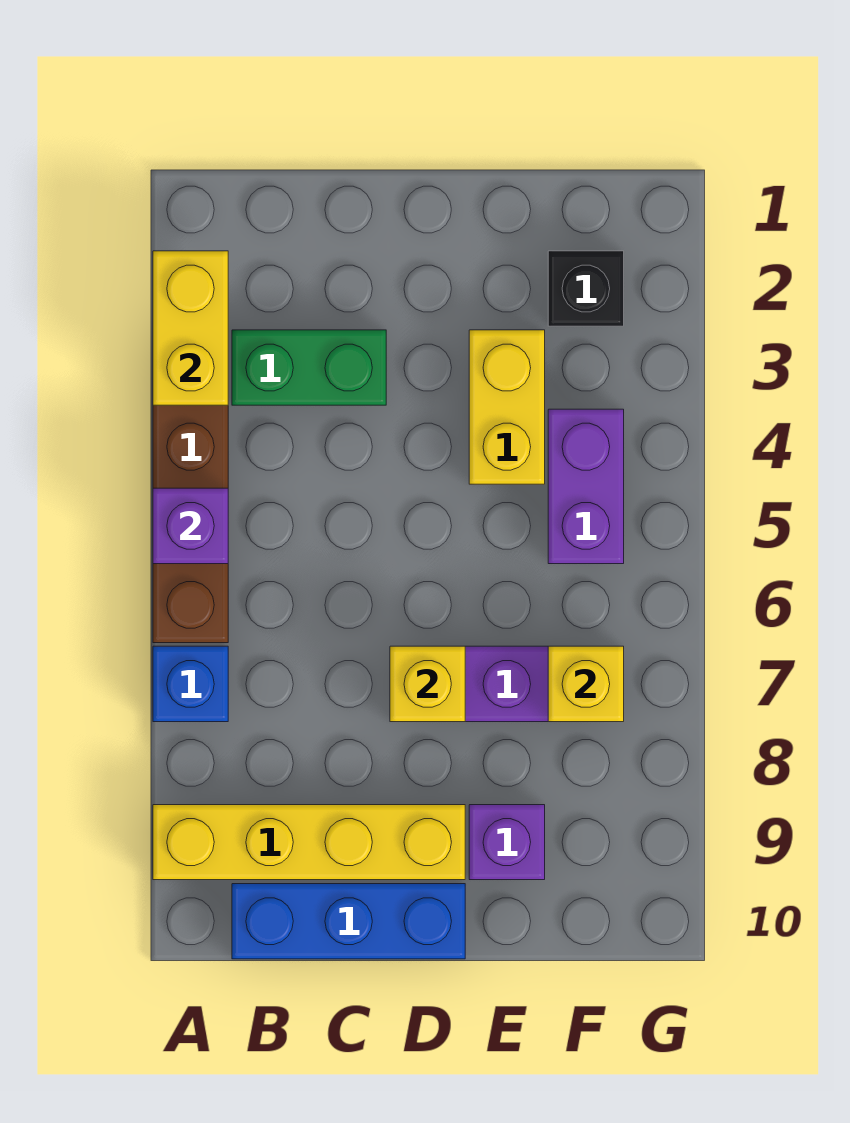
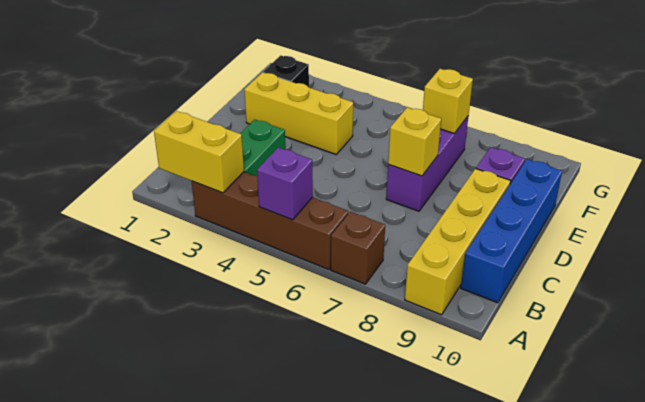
blue 1x1 brick [153,646,228,722] -> brown 1x1 brick [331,212,385,284]
blue 1x3 brick [232,884,465,959] -> blue 1x4 brick [461,159,562,303]
yellow 1x2 brick [469,330,545,484] -> yellow 1x3 brick [244,72,353,154]
purple 1x2 brick [548,409,624,564] -> none

